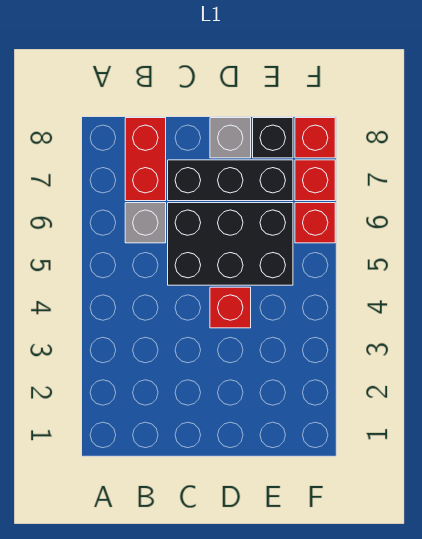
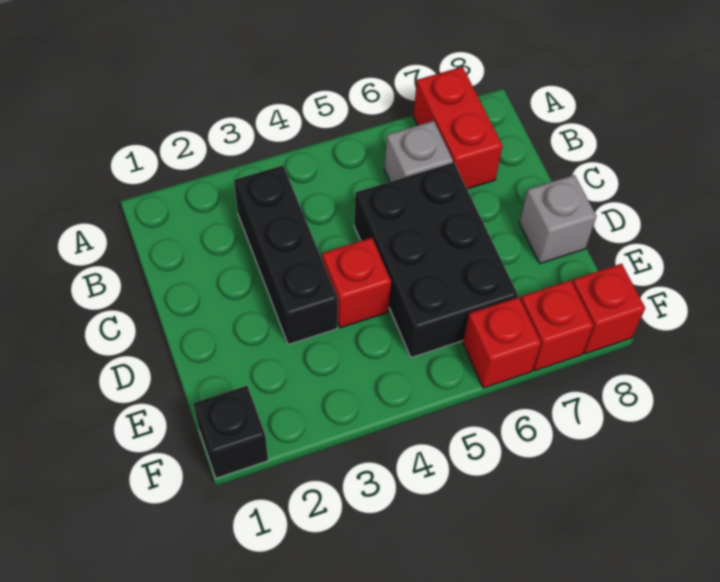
red 1x2 brick [125,118,166,201] -> red 1x2 brick turned to [413,67,502,189]
black 1x3 brick [168,160,293,201] -> black 1x3 brick moved to [234,165,338,345]
black 1x1 brick [253,118,293,158] -> black 1x1 brick moved to [193,386,268,478]

